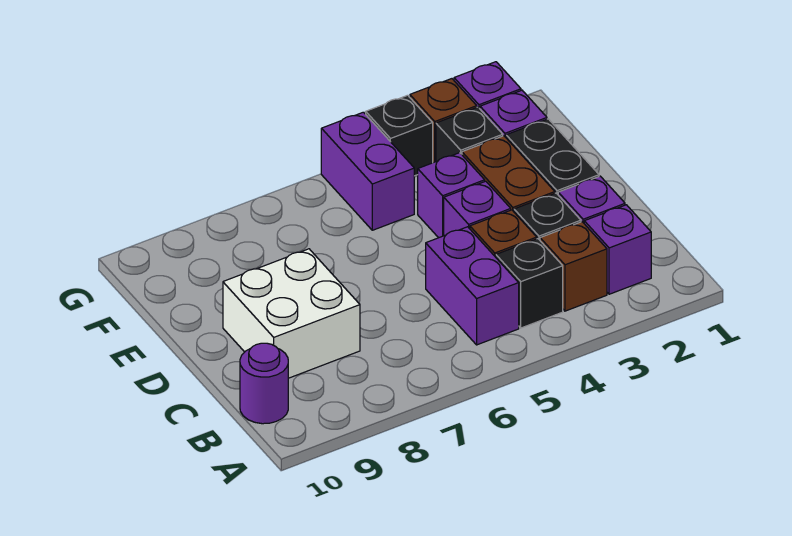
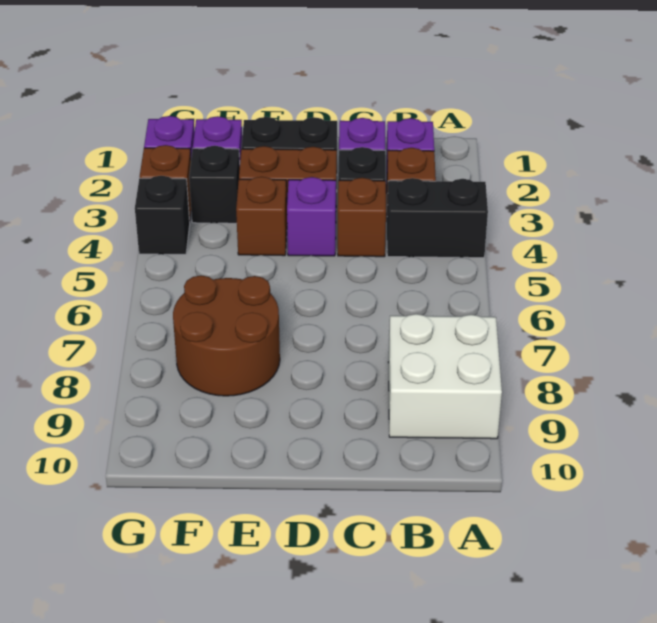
black 1x1 brick [496,239,563,328] -> black 1x2 brick [387,178,488,258]
purple 1x2 brick [426,227,519,345] -> none
purple 1x1 round brick [240,343,288,424] -> none
white 2x2 brick [223,249,360,378] -> white 2x2 brick moved to [388,314,502,439]
purple 1x1 brick [418,153,485,238] -> brown 1x1 brick [236,177,287,256]
none -> brown 2x2 round brick [173,275,280,396]
purple 1x2 brick [321,112,414,230] -> none

